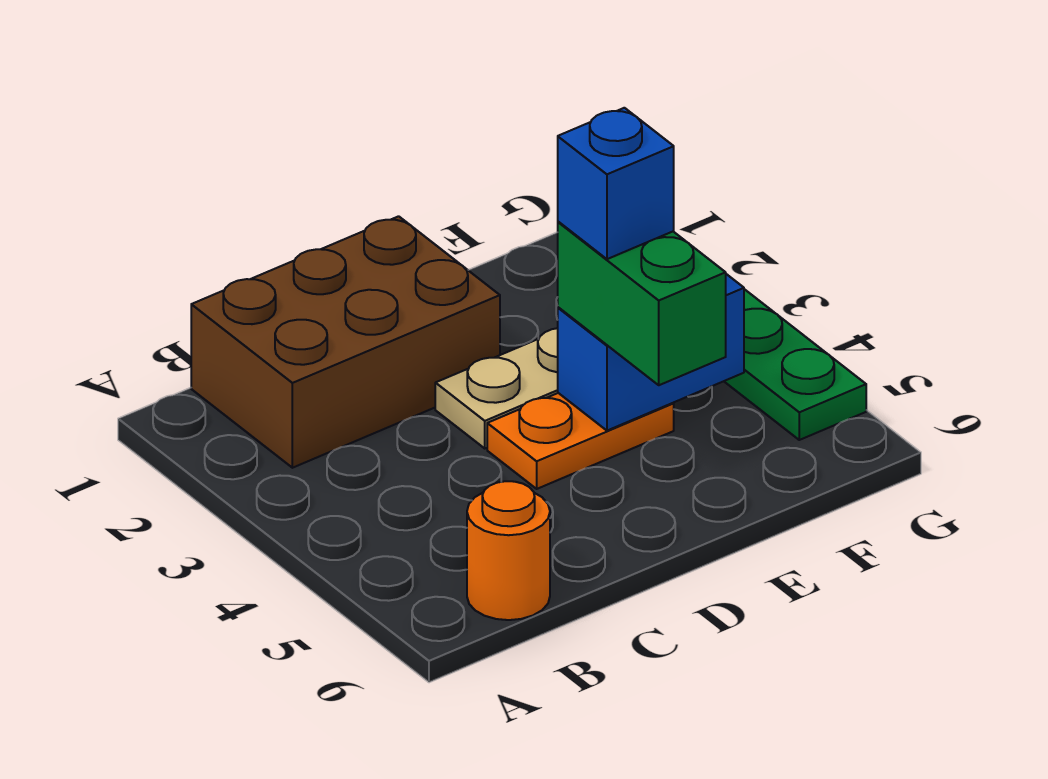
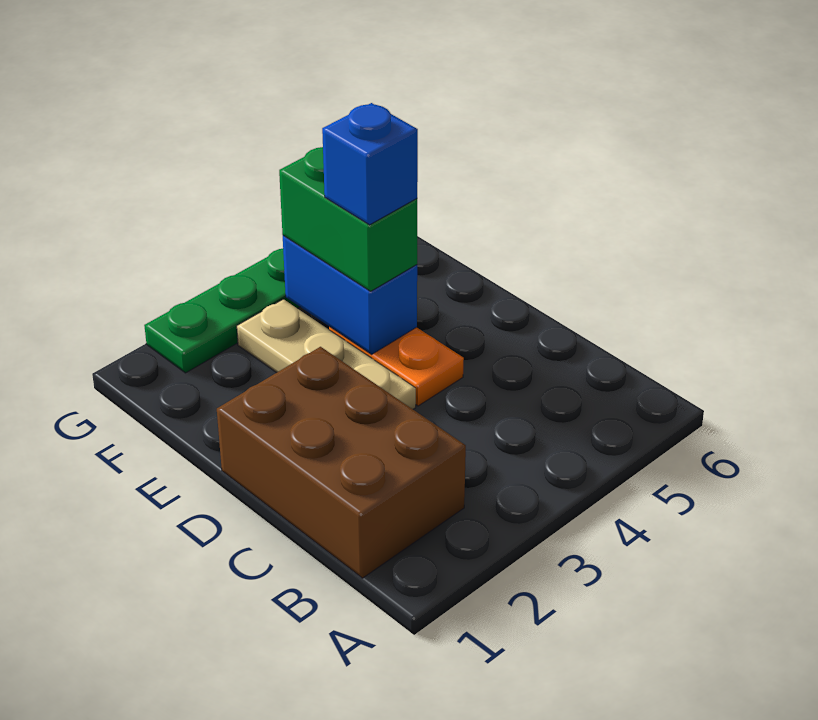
orange 1x1 round brick [467,481,550,620] -> none
green 1x2 brick [558,222,726,385] -> green 1x2 brick turned to [279,147,417,291]

